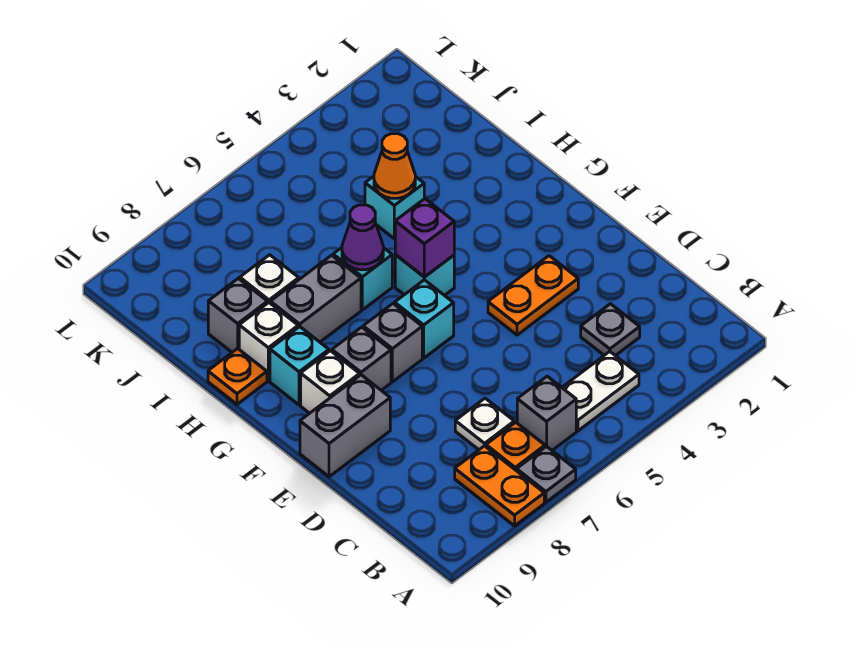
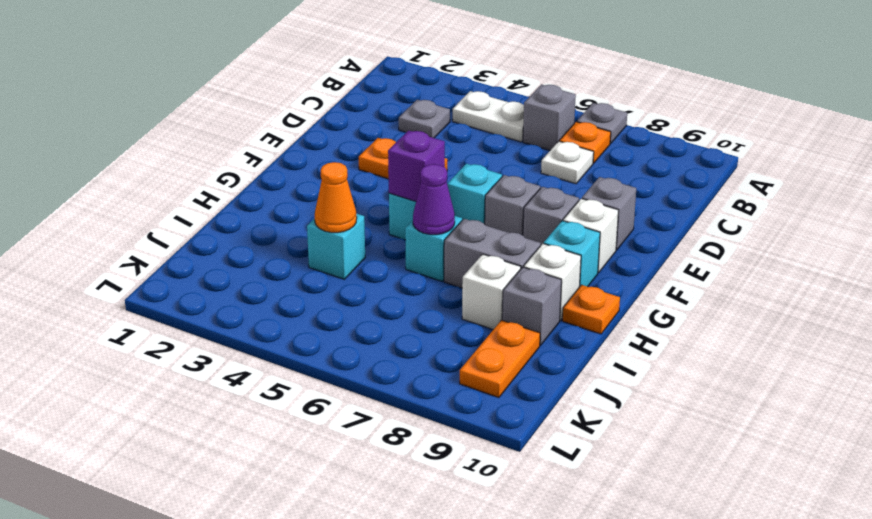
orange 1x2 plate [455,446,544,526] -> orange 1x2 plate moved to [460,320,540,398]
grey 1x2 brick [300,375,390,477] -> grey 1x1 brick [582,177,636,250]

